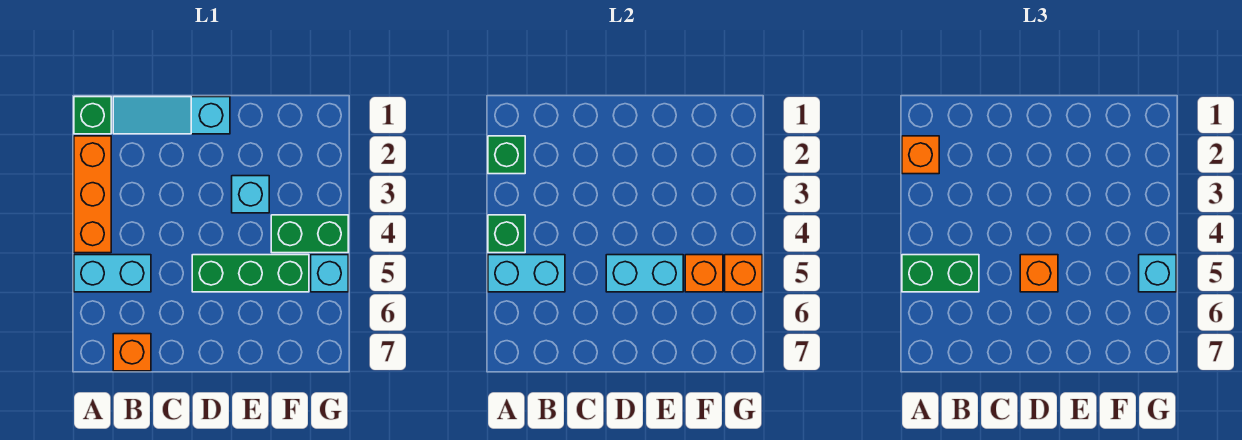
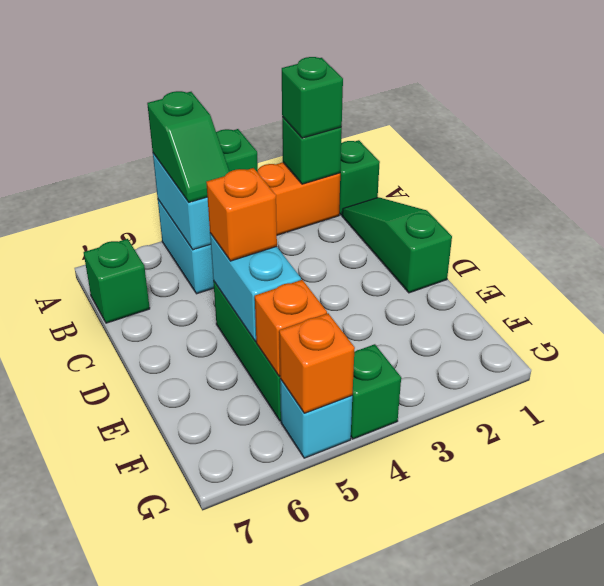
orange 1x1 brick [902,136,939,174] -> green 1x1 brick [282,57,343,138]
green 1x2 brick [902,255,979,292] -> green 1x2 slope [147,91,229,202]
cyan 1x3 slope [113,97,230,134] -> green 1x3 slope [342,197,452,293]
orange 1x1 brick [113,334,151,371] -> green 1x1 brick [84,239,150,323]
cyan 1x1 brick [232,176,269,213] -> none
green 1x2 brick [271,215,348,253] -> green 1x1 brick [351,344,401,439]
cyan 1x1 brick [1139,255,1176,292] -> none

